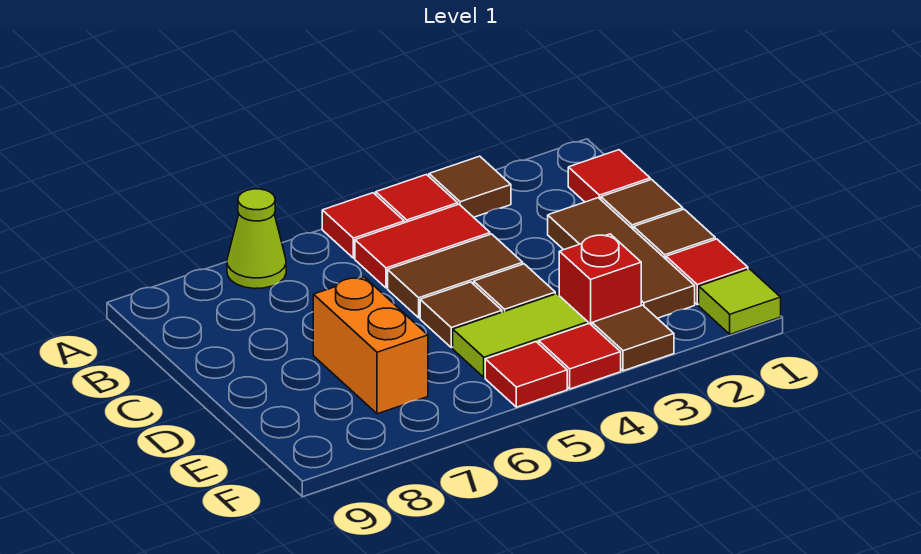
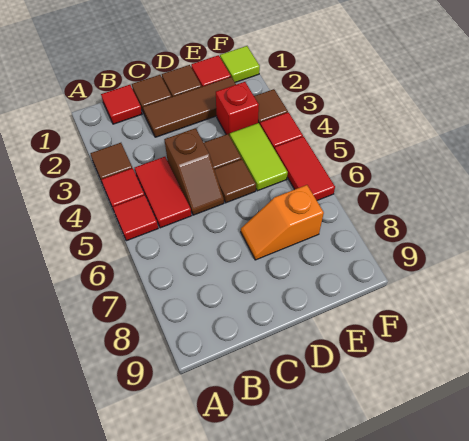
lime 1x1 cone [227,189,286,289] -> none
brown 1x2 tile [388,234,523,318] -> brown 1x2 slope [164,128,224,215]
orange 1x2 brick [313,277,428,414] -> orange 1x2 slope [241,185,324,260]
red 1x1 tile [485,342,567,407] -> red 1x2 tile [275,136,335,200]

